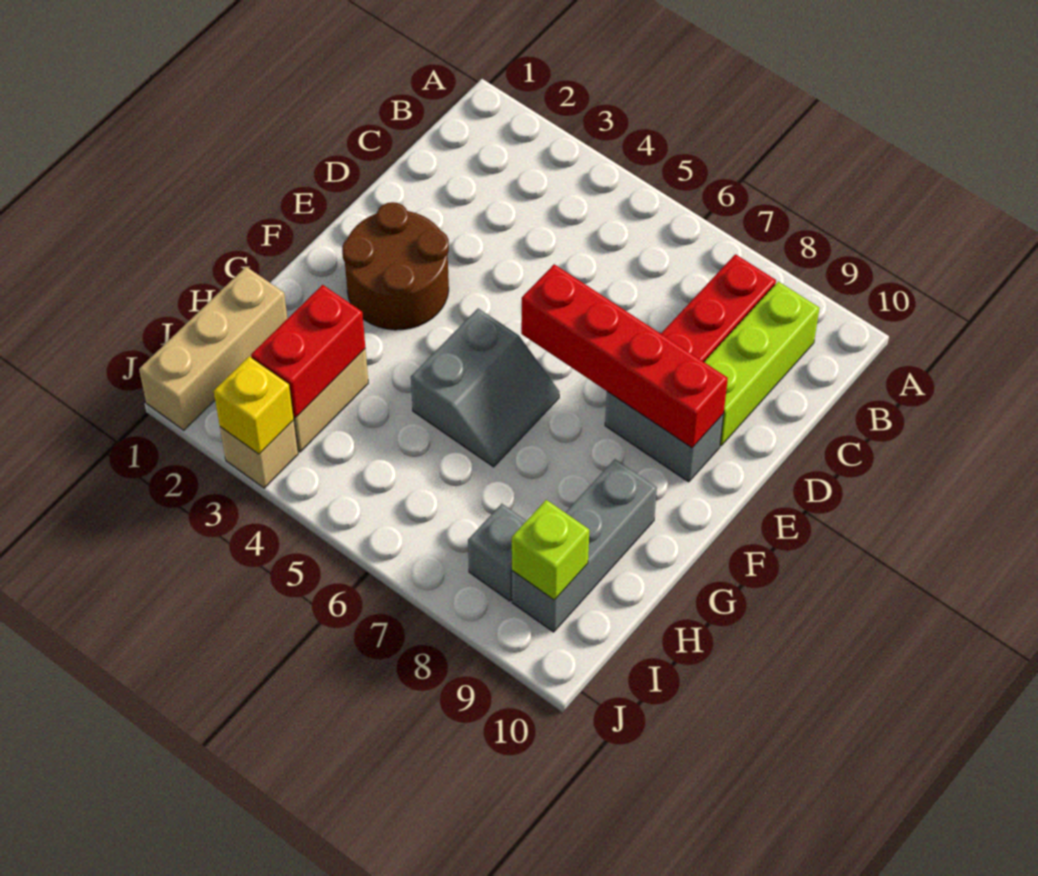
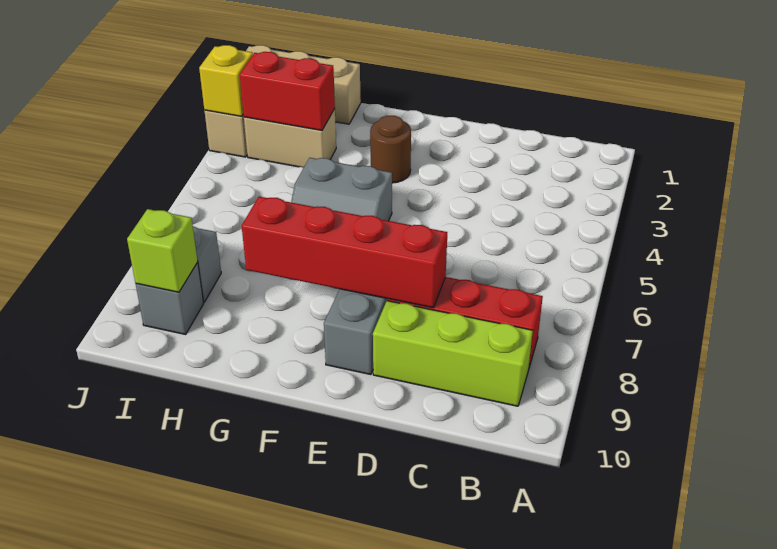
brown 2x2 round brick [342,202,449,330] -> brown 1x1 round brick [370,116,411,183]
red 1x4 brick [521,264,728,448] -> red 1x4 brick turned to [242,197,447,308]
grey 1x3 brick [512,459,657,632] -> grey 1x1 brick [136,263,204,334]

